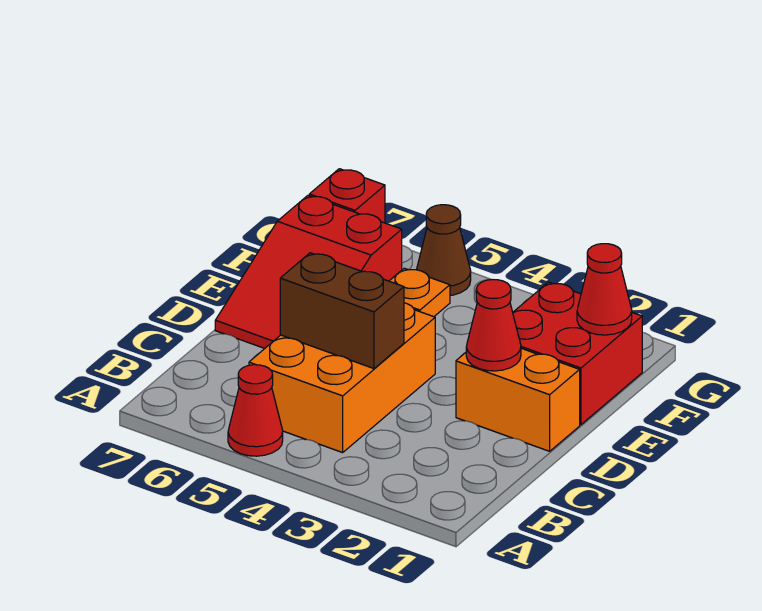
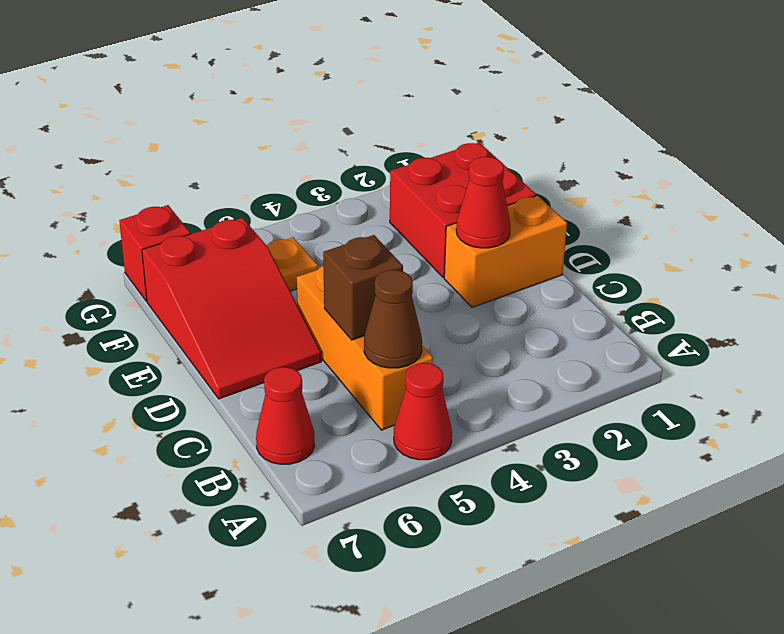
orange 2x3 brick [249,303,435,453] -> orange 1x3 brick [297,266,433,430]
brown 1x2 brick [280,253,404,369] -> brown 1x1 brick [323,235,403,340]
red 1x1 cone [577,244,632,335] -> red 1x1 cone moved to [256,367,315,464]
brown 1x1 cone [417,205,471,295] -> brown 1x1 cone moved to [364,270,422,368]

